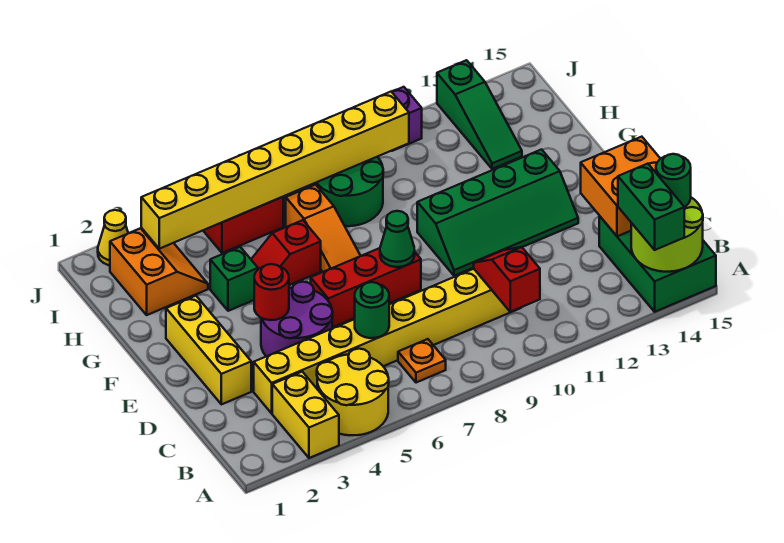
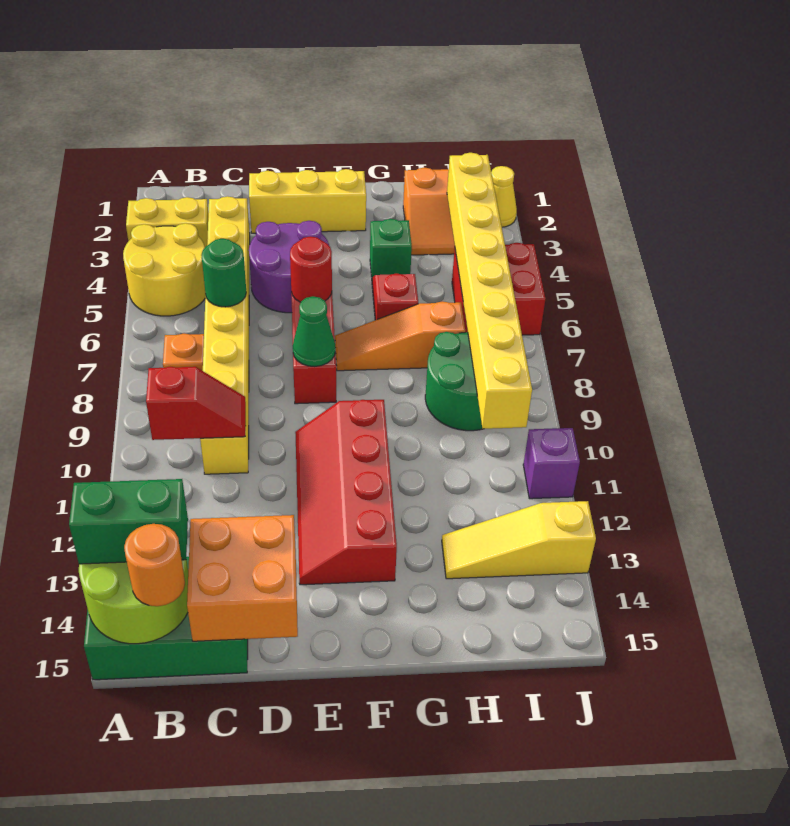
green 1x1 round brick [656,154,691,207] -> orange 1x1 round brick [124,524,185,606]
red 1x1 round brick [254,264,289,320] -> red 1x1 round brick moved to [290,236,332,302]
green 2x4 slope [417,150,578,276] -> red 2x4 slope [295,400,397,585]
green 1x3 slope [437,60,522,169] -> yellow 1x3 slope [442,501,596,579]

